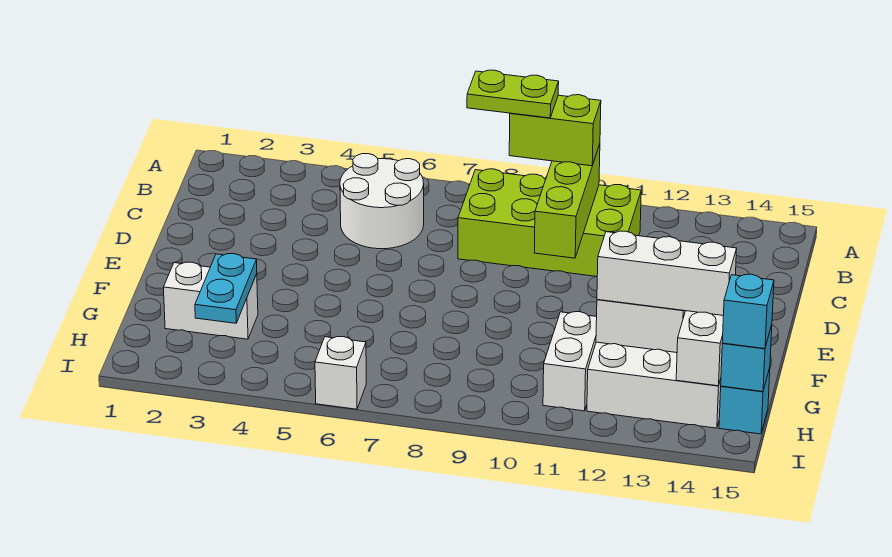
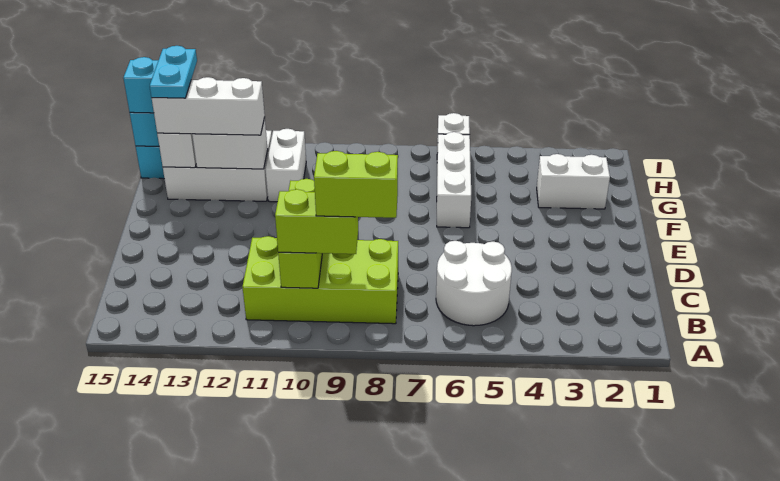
lime 1x2 plate [467,70,559,118] -> lime 1x2 brick [314,151,398,218]
none -> white 1x3 brick [437,132,471,228]
cyan 1x2 plate [195,254,257,323] -> cyan 1x2 plate moved to [150,46,197,98]

